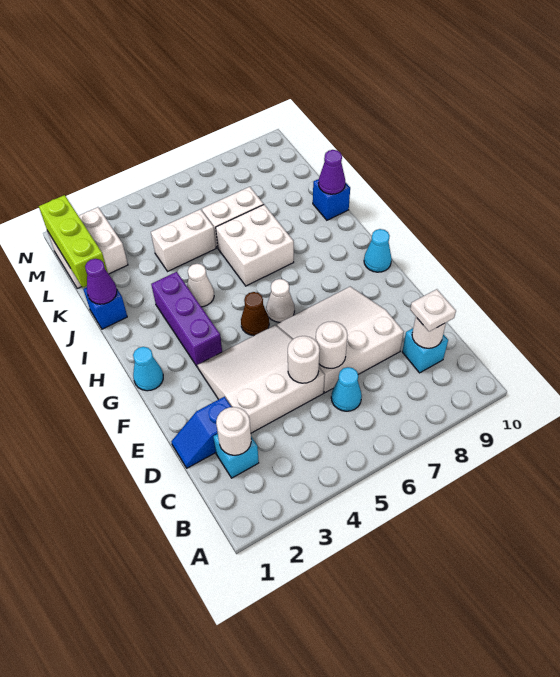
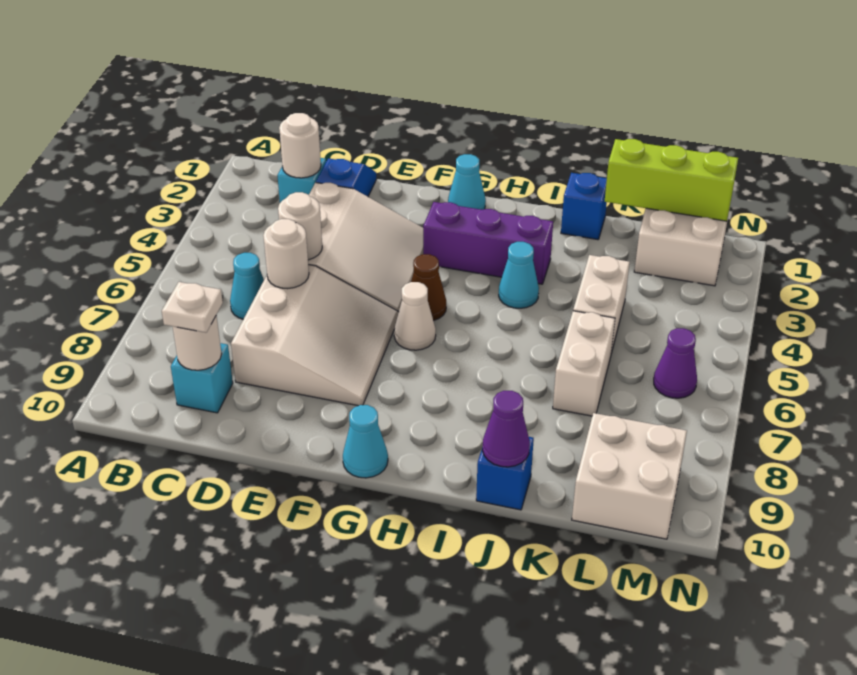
white 1x1 cone [187,264,214,307] -> cyan 1x1 cone [499,242,539,308]
white 2x2 brick [216,205,294,286] -> white 2x2 brick moved to [572,413,687,539]
purple 1x1 cone [85,259,117,304] -> purple 1x1 cone moved to [654,328,697,398]

